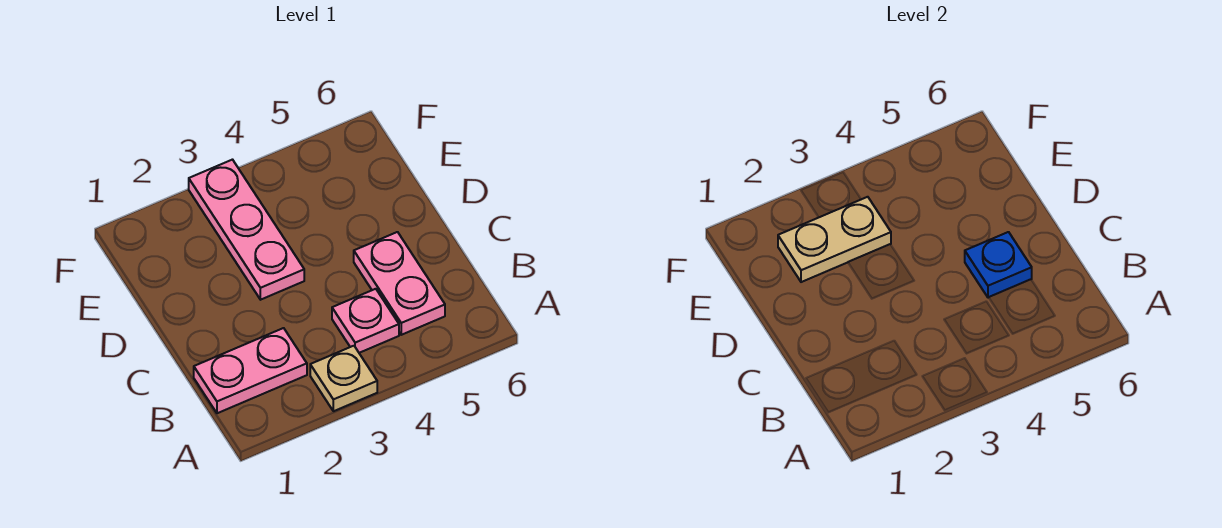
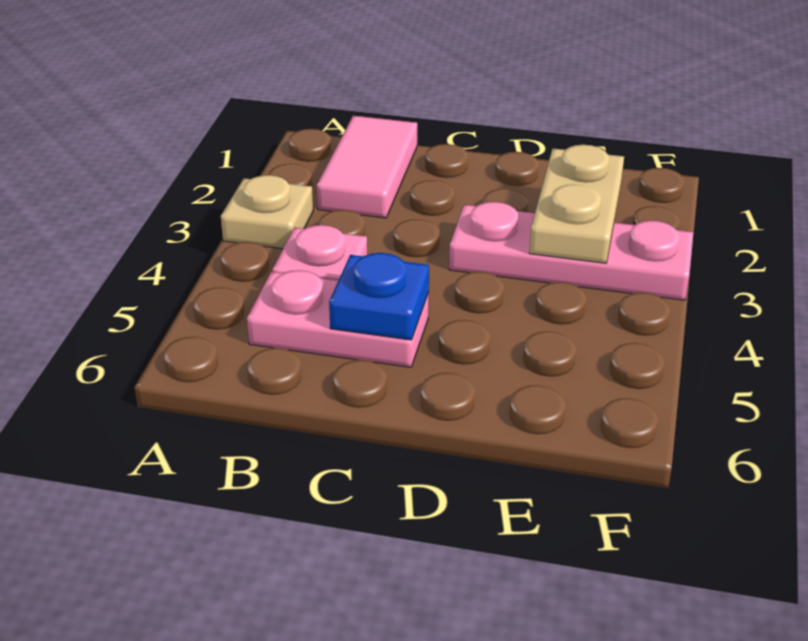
pink 1x2 plate [194,328,307,413] -> pink 1x2 tile [317,116,417,218]

